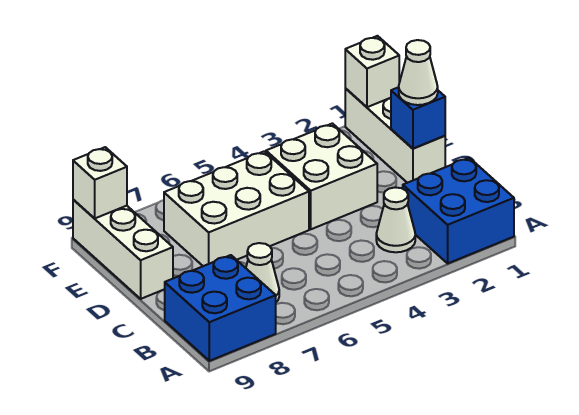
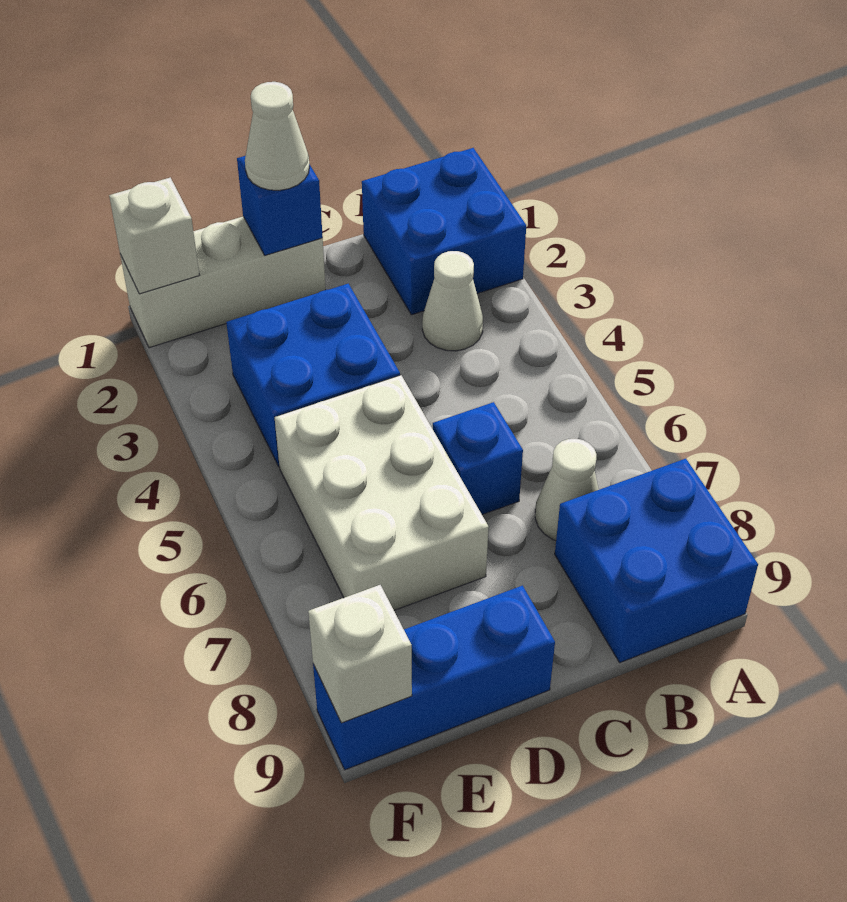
none -> blue 1x1 brick [433,402,523,515]
white 2x2 brick [266,123,377,229] -> blue 2x2 brick [226,284,400,466]
white 1x3 brick [73,200,173,299] -> blue 1x3 brick [313,586,555,770]

